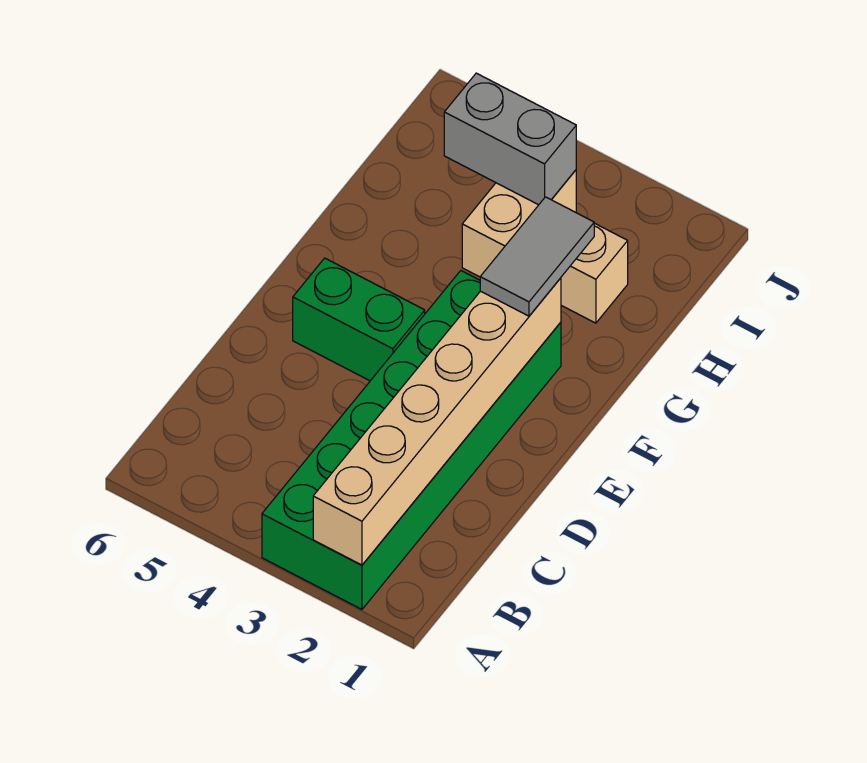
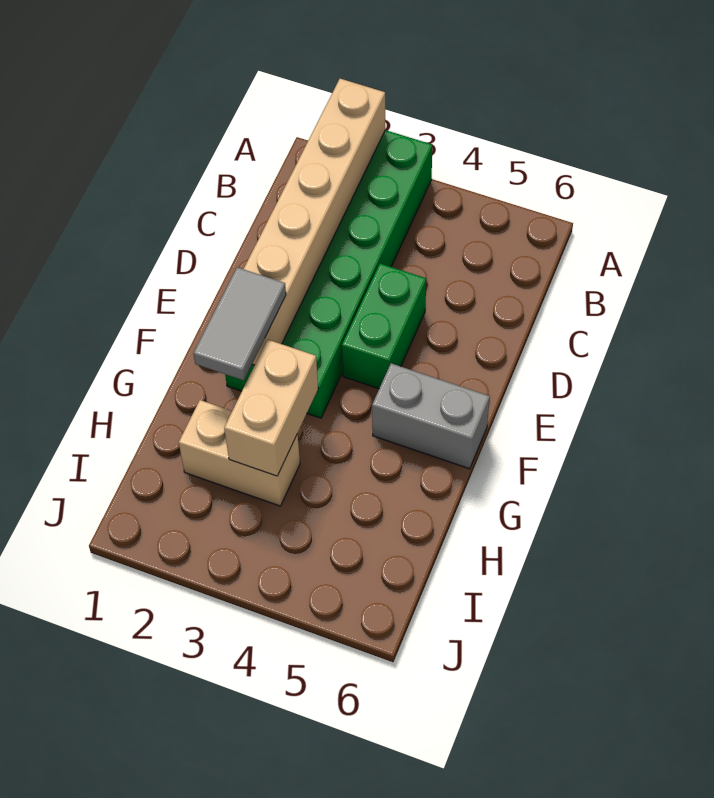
green 1x2 brick [293,258,425,381] -> green 1x2 brick turned to [342,263,426,389]
grey 1x2 brick [444,73,576,205] -> grey 1x2 brick moved to [372,363,490,469]

